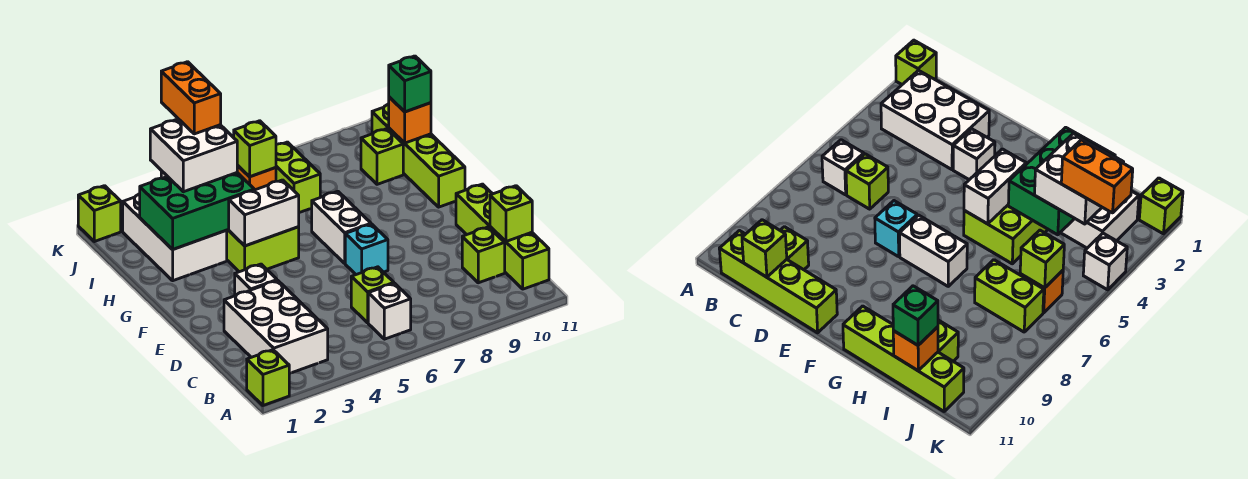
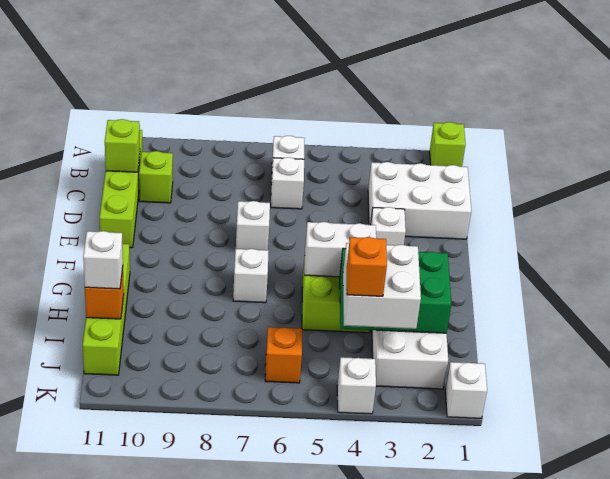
white 2x3 brick [224,281,328,374] -> white 2x3 brick turned to [368,162,471,239]
lime 1x1 brick [351,267,394,323] -> white 1x1 brick [271,157,304,209]
cyan 1x1 brick [345,224,388,275] -> white 1x1 brick [236,201,270,250]
white 1x2 brick [312,191,371,263] -> white 1x1 brick [233,249,268,303]
lime 1x2 brick [276,142,320,213] -> none
lime 1x1 brick [361,129,403,184] -> none
green 1x1 brick [389,56,431,112] -> white 1x1 brick [83,231,123,289]
orange 1x2 brick [161,62,221,134] -> orange 1x1 brick [347,237,387,296]
lime 1x1 brick [234,121,276,177] -> none
lime 1x1 brick [78,186,121,242] -> white 1x1 brick [445,362,487,418]

